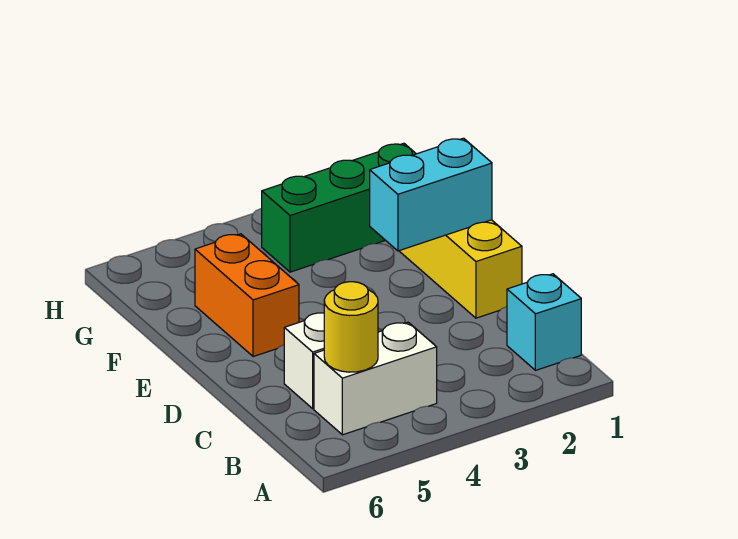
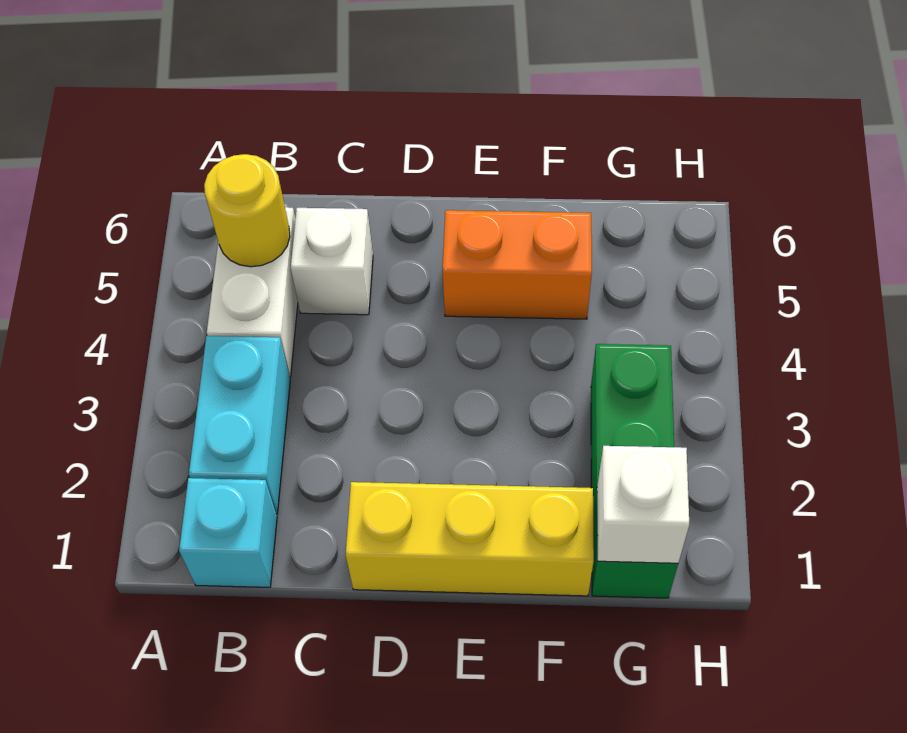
cyan 1x2 brick [370,138,492,251] -> cyan 1x2 brick moved to [189,336,290,514]
none -> white 1x1 brick [597,446,689,563]

